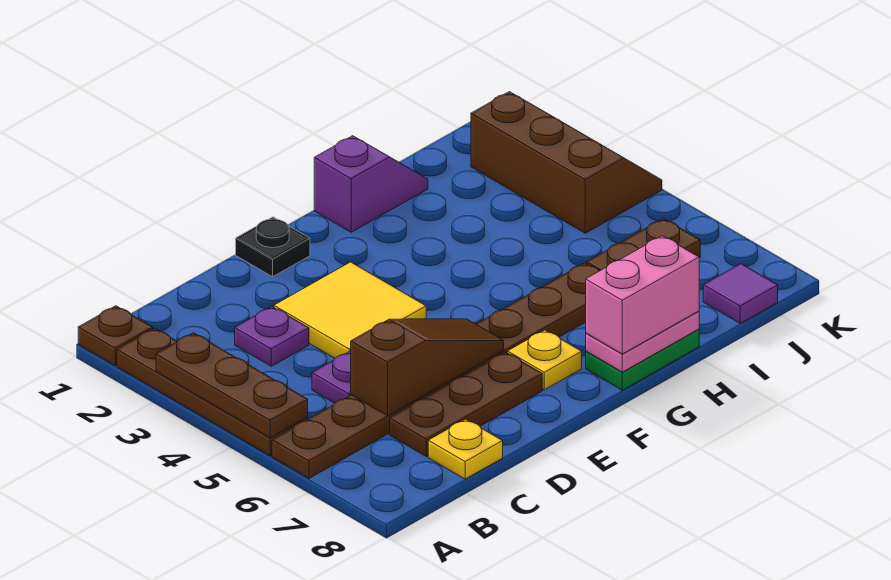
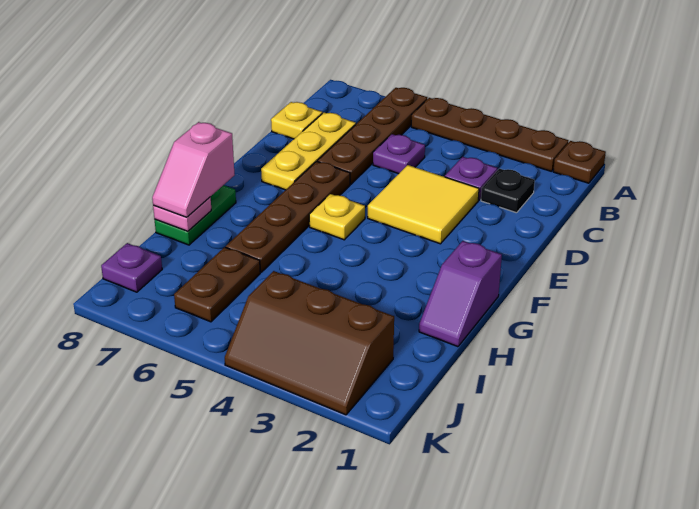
brown 1x3 plate [156,333,308,438] -> none
brown 1x3 slope [351,319,504,416] -> none
brown 1x3 plate [390,352,542,456] -> yellow 1x3 plate [261,113,356,190]
black 1x1 plate [236,217,310,277] -> black 1x1 plate moved to [481,168,535,213]
yellow 1x1 plate [507,330,582,390] -> yellow 1x1 plate moved to [309,194,365,240]
pink 1x2 plate [586,311,699,372] -> pink 1x1 plate [153,197,211,231]
pink 1x2 brick [586,236,699,354] -> pink 1x2 slope [152,122,235,217]
purple 1x1 tile [703,264,778,323] -> purple 1x1 plate [101,243,162,292]

